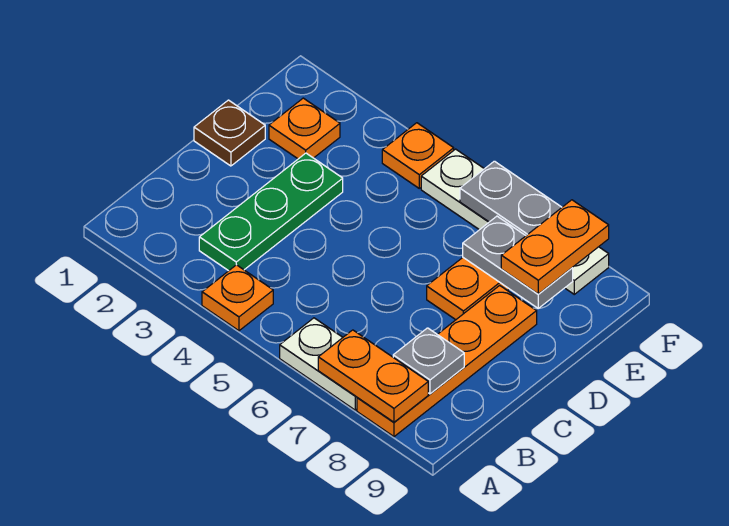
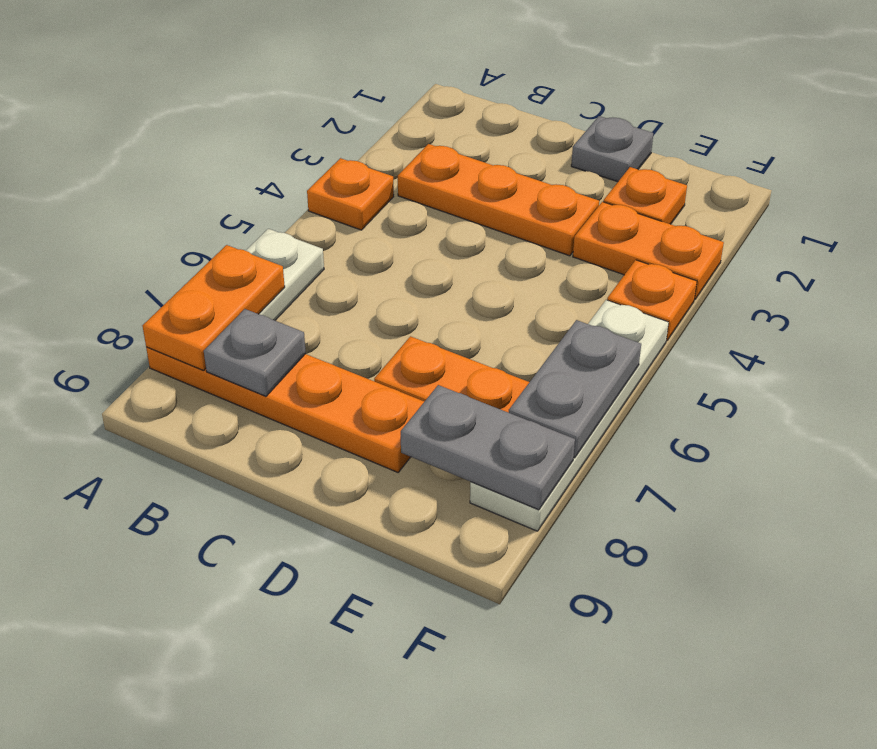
green 1x3 plate [199,153,343,271] -> orange 1x3 plate [398,144,599,256]
brown 1x1 plate [194,100,265,166] -> grey 1x1 plate [571,116,653,182]
grey 1x2 plate [463,216,573,308] -> grey 1x2 plate turned to [401,385,575,510]
orange 1x2 plate [501,200,609,294] -> orange 1x2 plate moved to [573,202,724,299]

